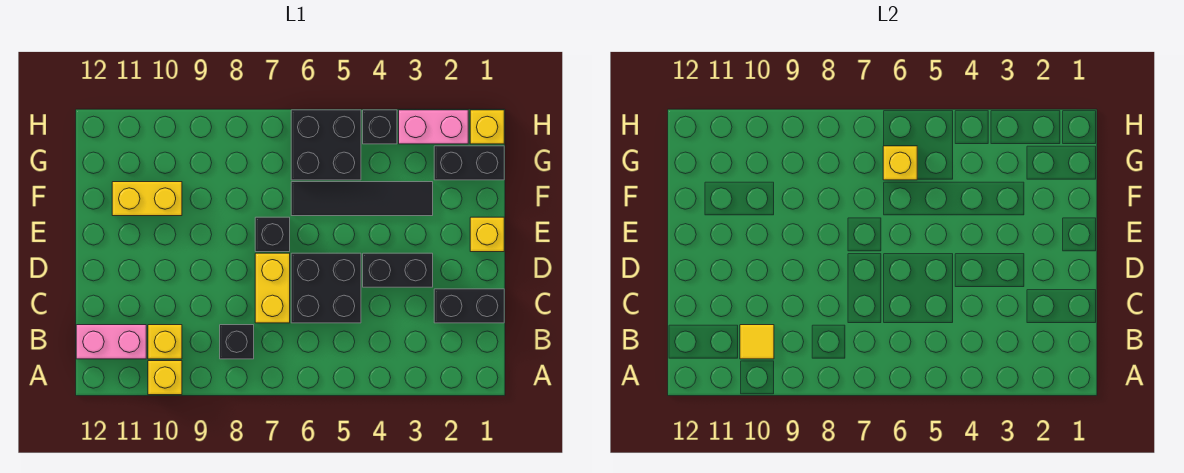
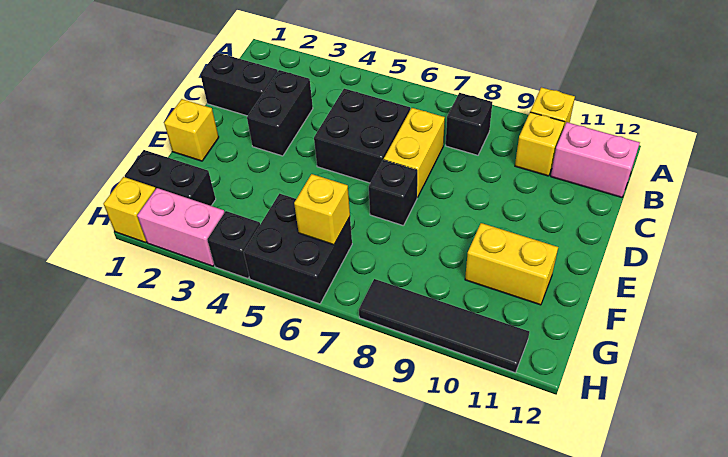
yellow 1x1 tile [740,325,774,359] -> none
black 1x2 brick [363,253,433,287] -> black 1x2 brick turned to [247,70,313,156]
black 1x4 tile [291,182,433,216] -> black 1x4 tile moved to [359,279,529,373]

